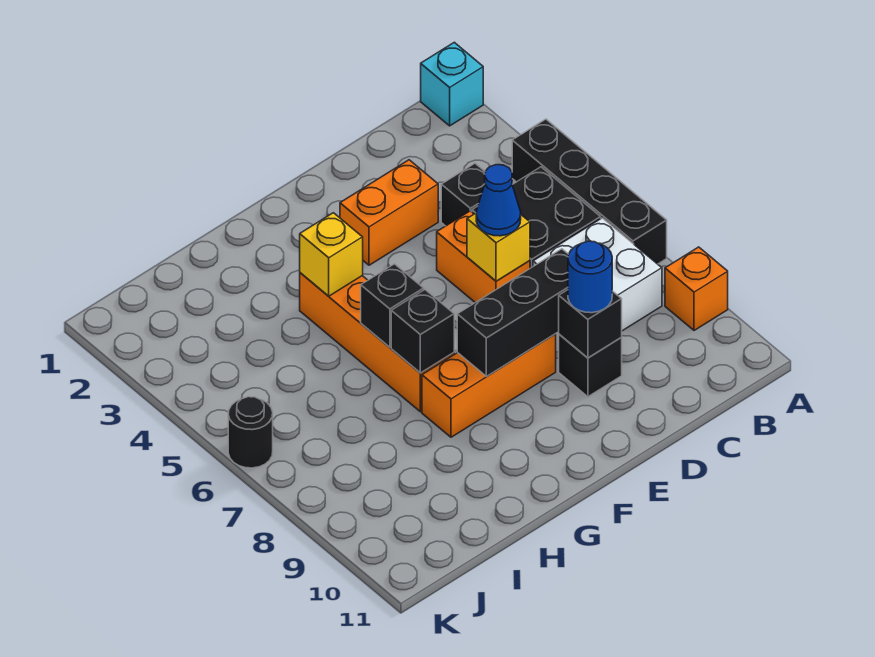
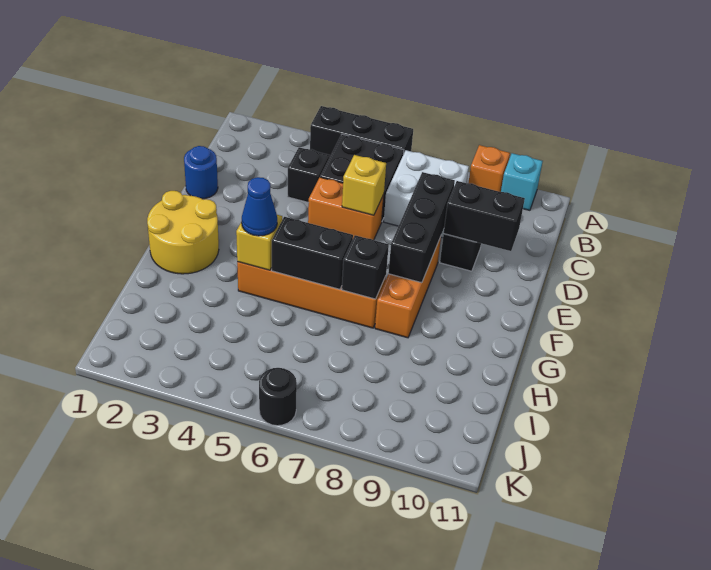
cyan 1x1 brick [421,42,483,126] -> cyan 1x1 brick moved to [501,153,543,210]
black 1x4 brick [512,119,667,264] -> black 1x3 brick [310,106,413,158]
orange 1x2 brick [340,160,438,265] -> none
blue 1x1 cone [476,165,521,236] -> blue 1x1 cone moved to [242,177,277,236]
black 1x1 brick [559,290,622,358] -> black 1x2 brick [444,181,525,251]
blue 1x1 round brick [568,241,612,313] -> blue 1x1 round brick moved to [184,146,218,199]
none -> yellow 2x2 round brick [147,191,219,274]
black 1x1 brick [361,264,424,347] -> black 1x2 brick [272,217,353,289]

